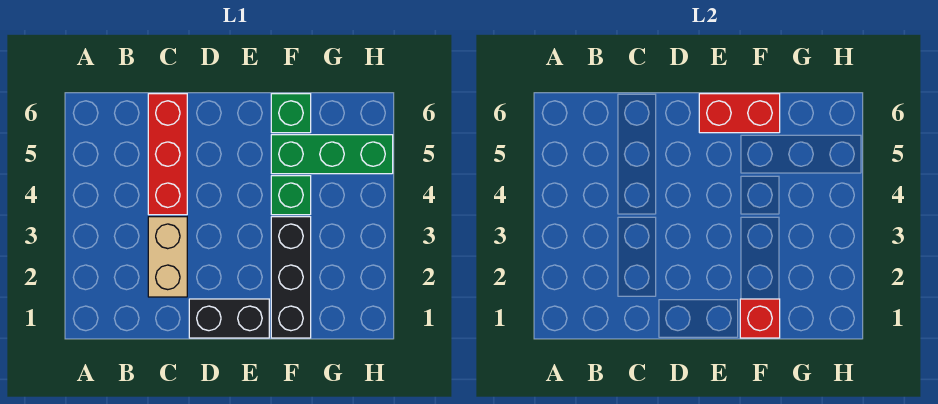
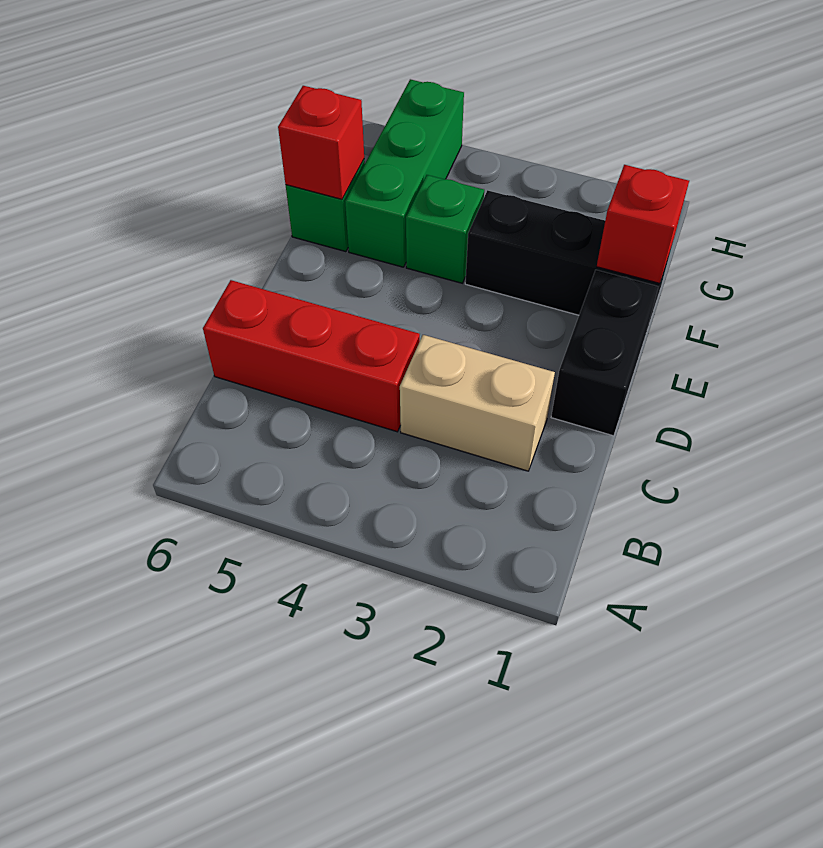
red 1x2 brick [699,94,780,133] -> red 1x1 brick [278,86,364,199]

